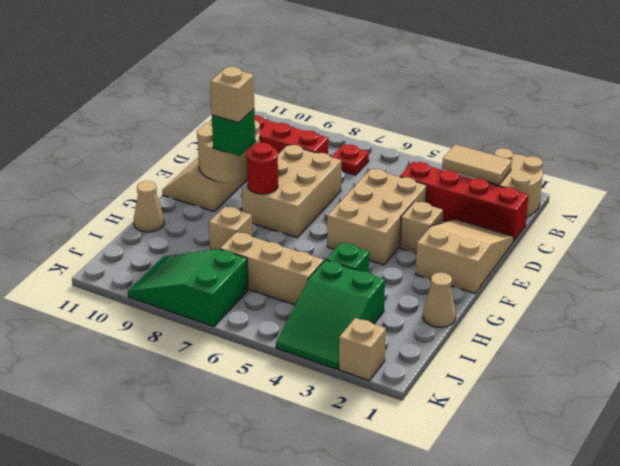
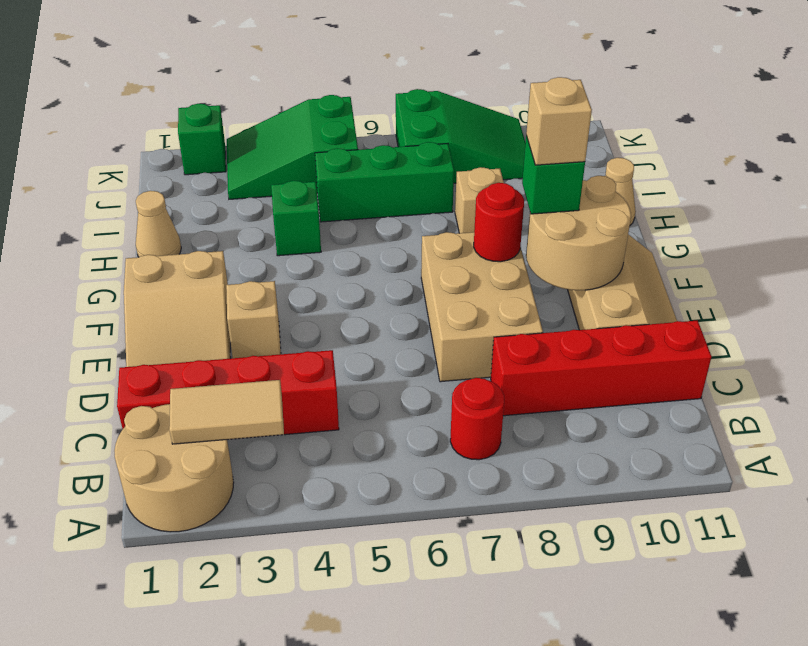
red 1x1 plate [332,144,369,175] -> red 1x1 round brick [450,378,504,460]
tan 2x3 brick [327,169,427,265] -> none
green 2x3 slope [276,260,385,369] -> green 2x3 slope turned to [227,95,358,199]
tan 1x3 brick [220,232,324,305] -> green 1x3 brick [315,142,454,222]
tan 1x1 brick [339,318,386,380] -> green 1x1 brick [178,104,226,175]

